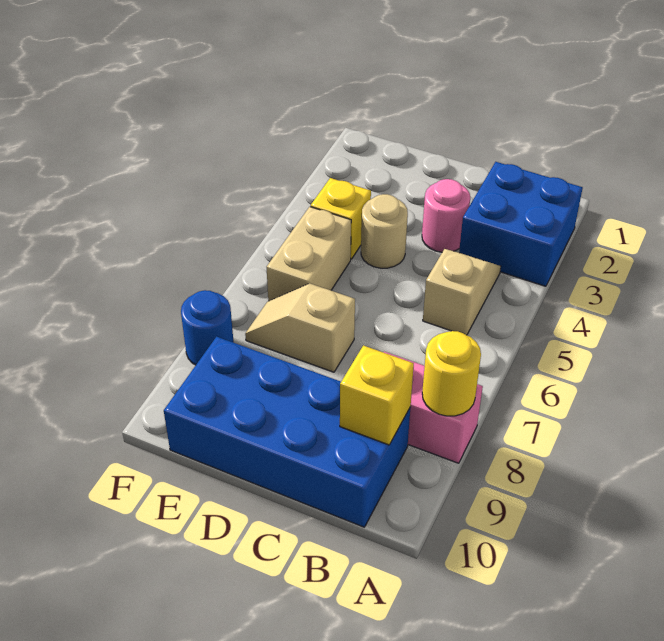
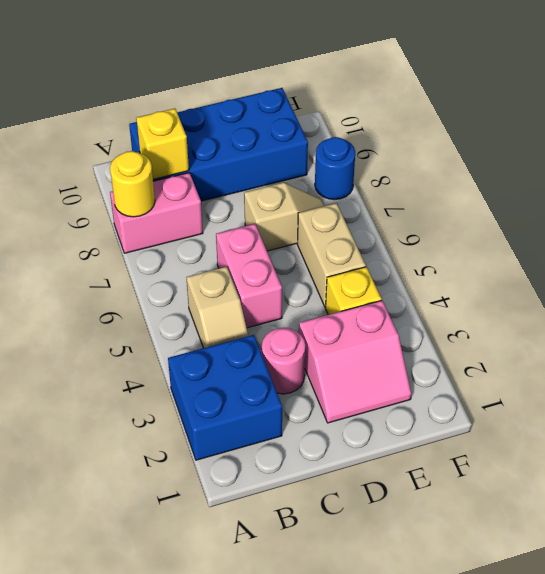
none -> pink 1x2 brick [216,224,282,328]
none -> pink 2x2 slope [299,300,411,423]
tan 1x1 round brick [361,194,408,268] -> none

